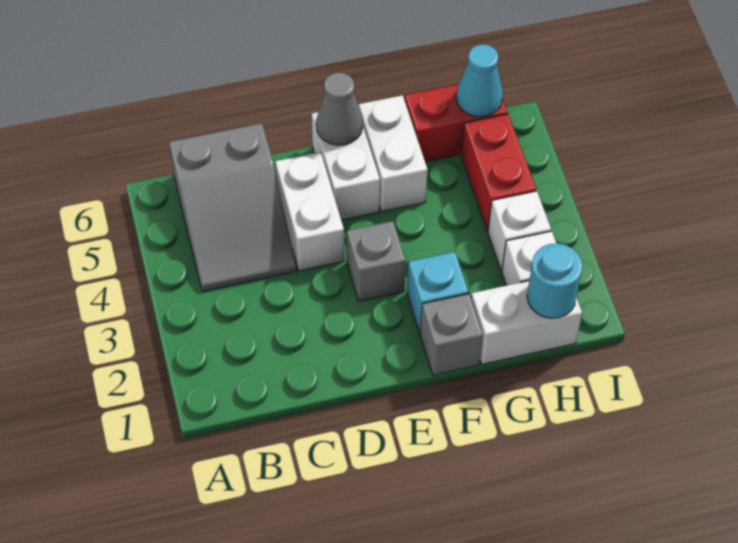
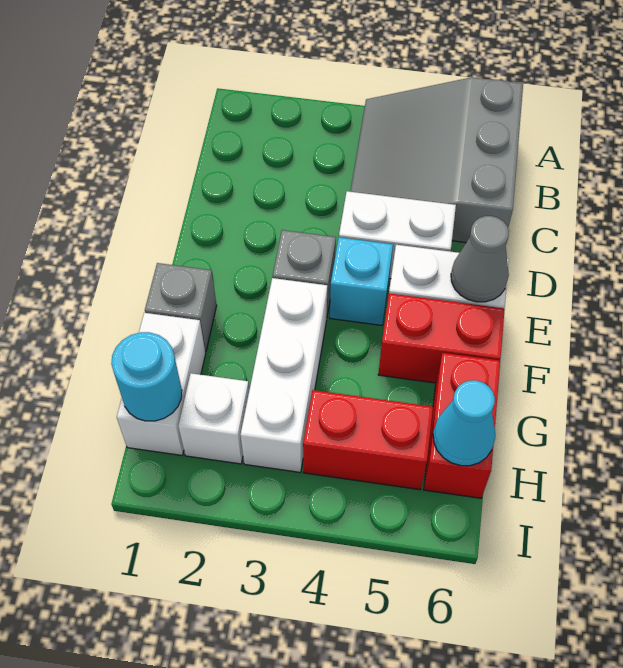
grey 2x3 slope [169,123,296,291] -> grey 3x3 slope [350,77,523,243]
cyan 1x1 brick [407,252,469,332] -> cyan 1x1 brick moved to [330,237,393,325]
white 1x2 brick [358,95,428,211] -> red 1x2 brick [378,293,505,383]
white 1x1 brick [488,191,551,271] -> white 1x3 brick [240,278,327,472]

